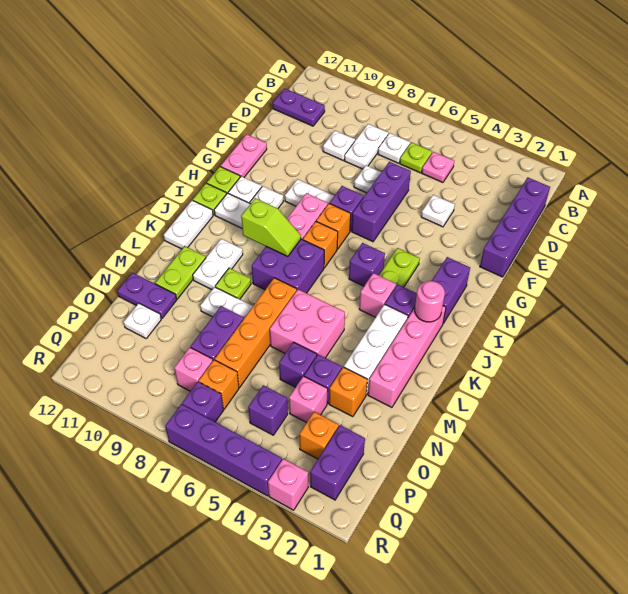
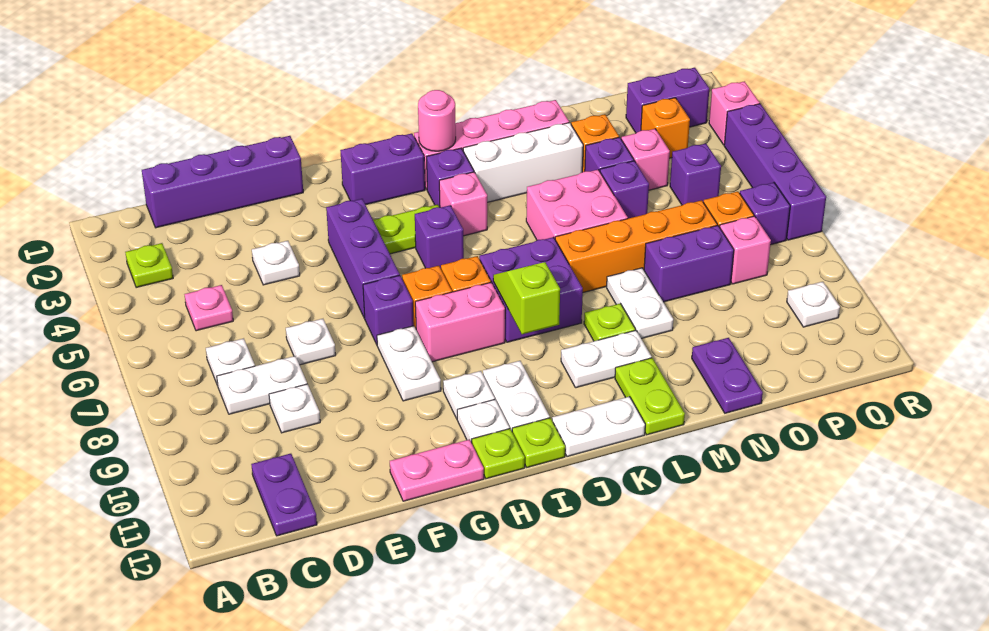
lime 1x1 plate [400,142,432,173] -> lime 1x1 plate moved to [125,243,173,288]
purple 1x3 brick [352,162,411,242] -> purple 1x3 brick turned to [326,199,400,318]
lime 1x2 plate [155,246,206,299] -> lime 1x2 plate turned to [615,358,685,435]
white 1x1 plate [124,303,161,338] -> white 1x1 plate moved to [787,282,840,327]

